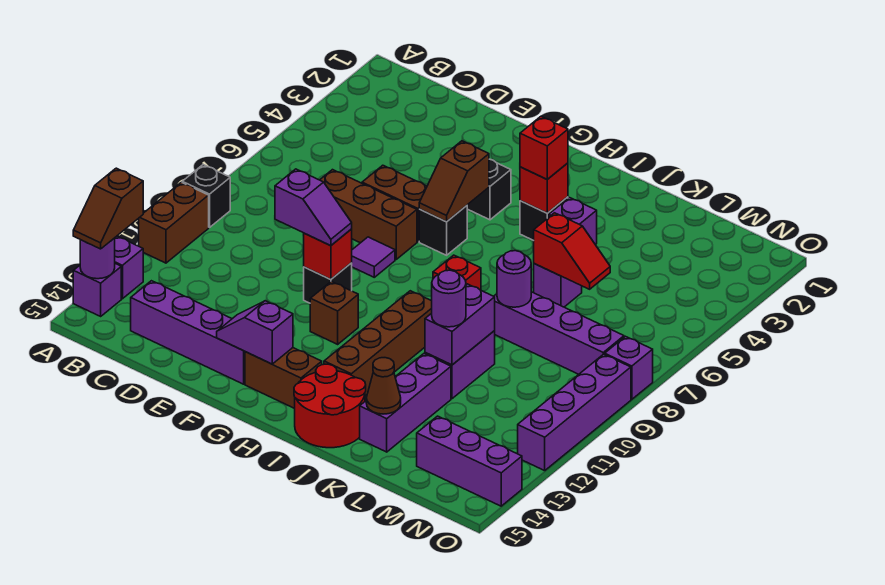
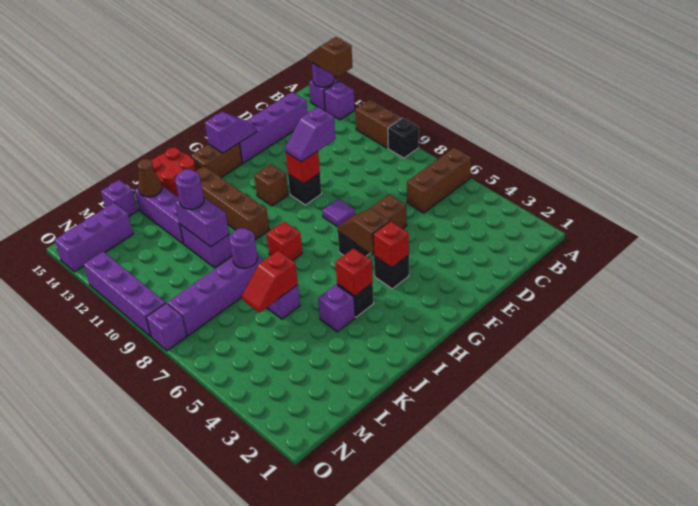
brown 1x3 brick [320,170,417,260] -> brown 1x3 brick moved to [407,147,471,213]
red 1x1 brick [520,117,568,179] -> red 1x1 brick moved to [373,221,409,268]
none -> purple 1x1 brick [101,180,138,216]

